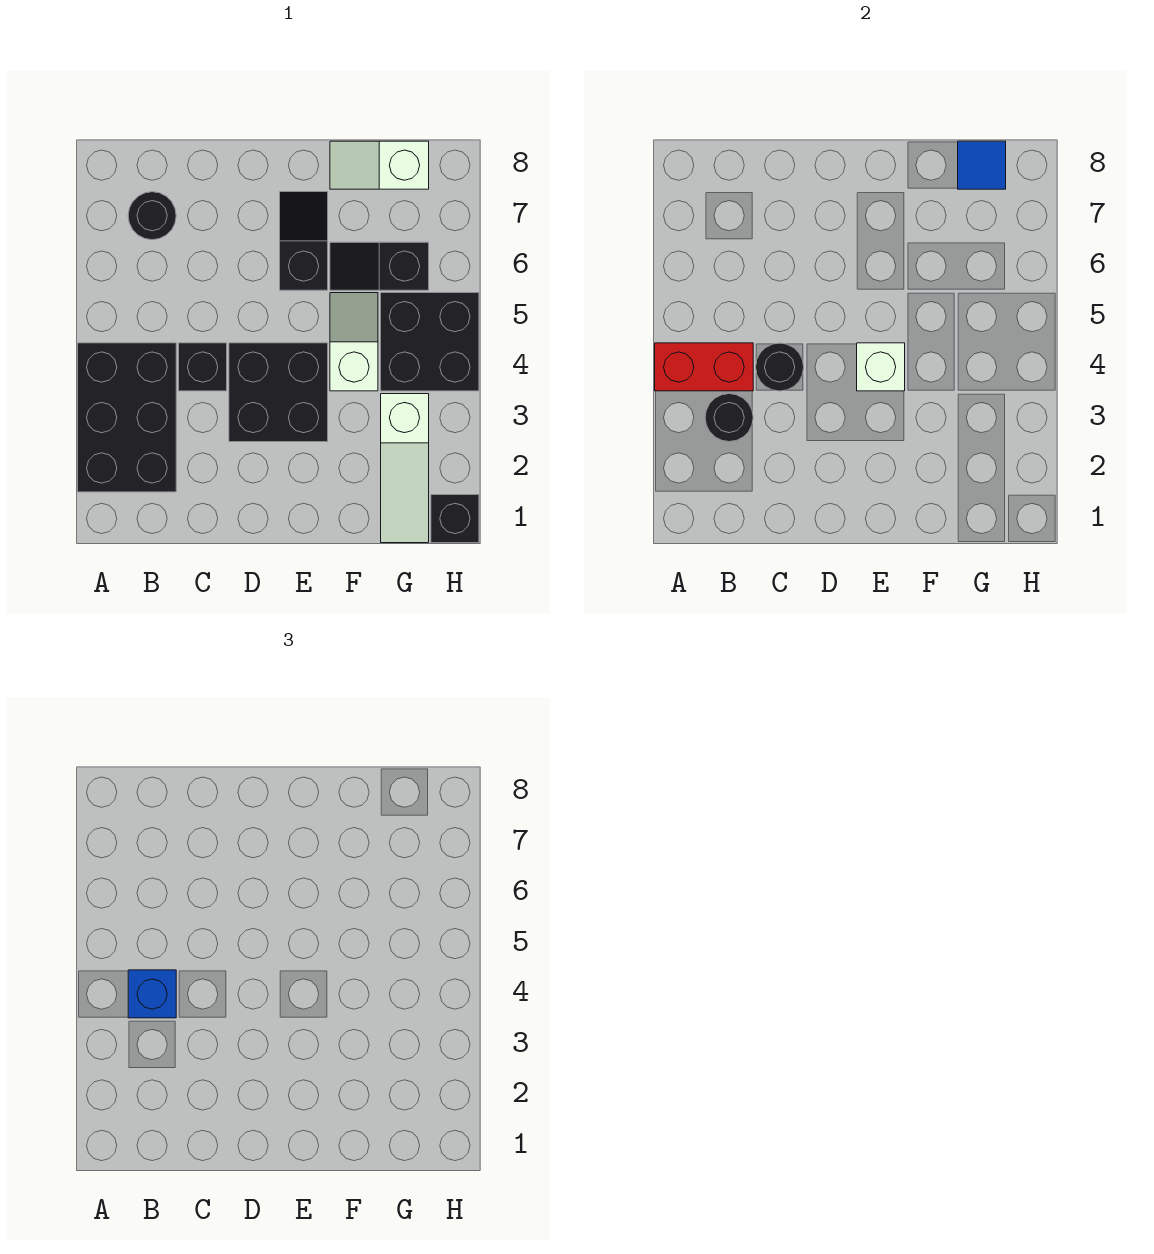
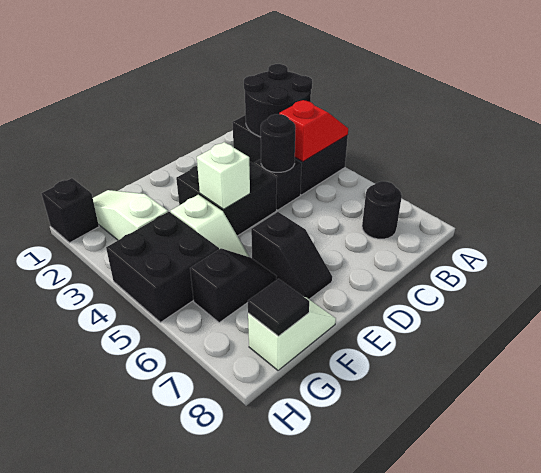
red 1x2 brick [655,343,753,391] -> red 1x2 slope [279,100,348,162]
black 1x1 round brick [705,394,753,442] -> black 2x2 round brick [244,64,312,137]
blue 1x1 brick [128,970,176,1018] -> none
blue 1x1 tile [958,141,1006,189] -> black 1x1 tile [248,279,309,336]

